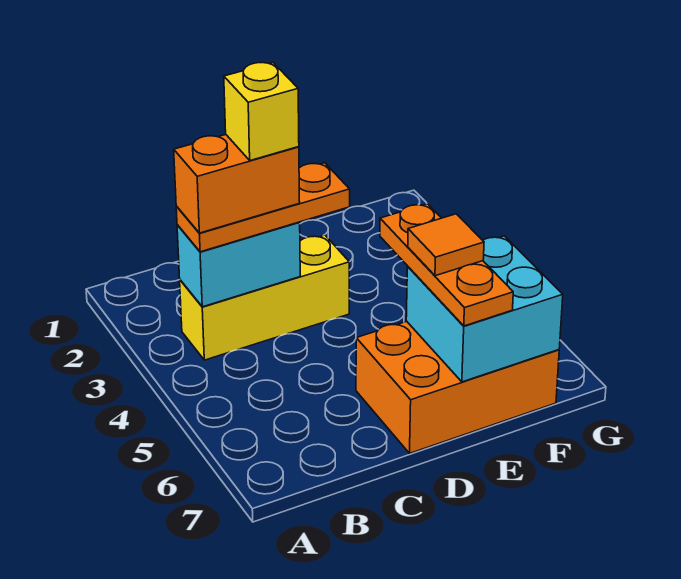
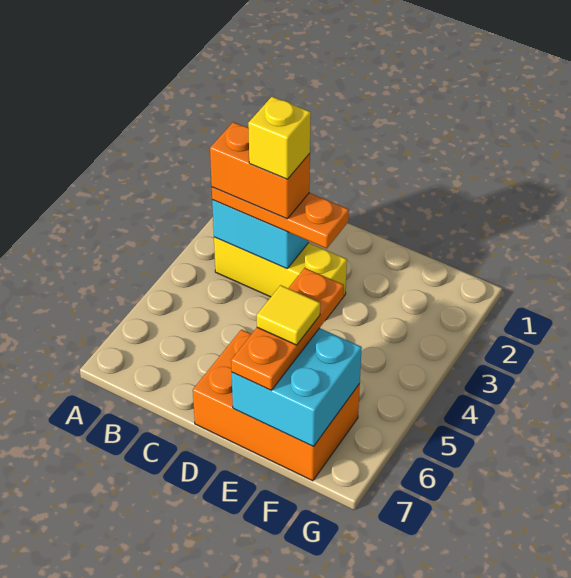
orange 1x1 tile [408,214,484,276] -> yellow 1x1 tile [257,285,320,345]

